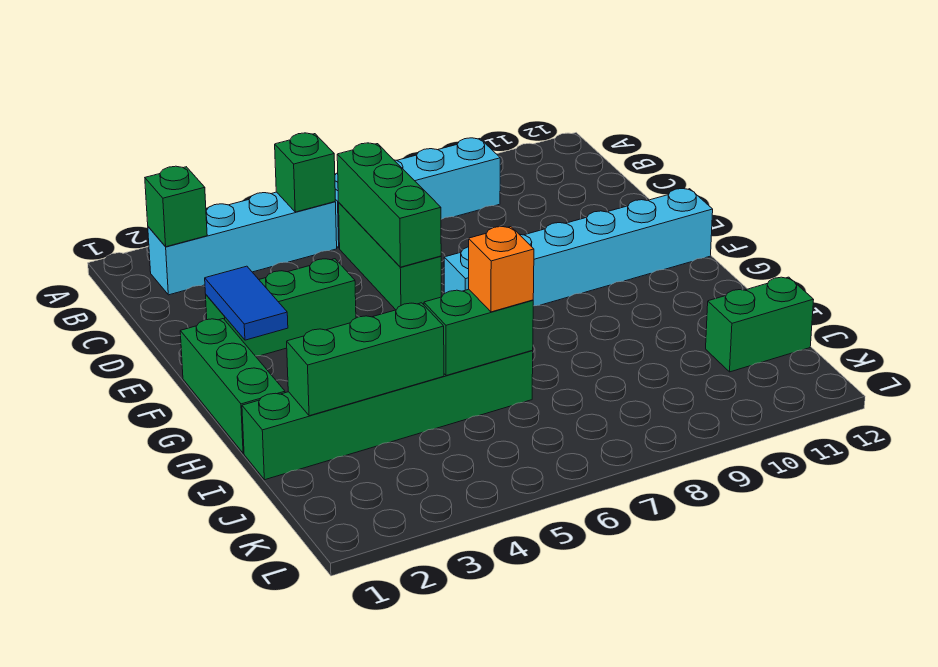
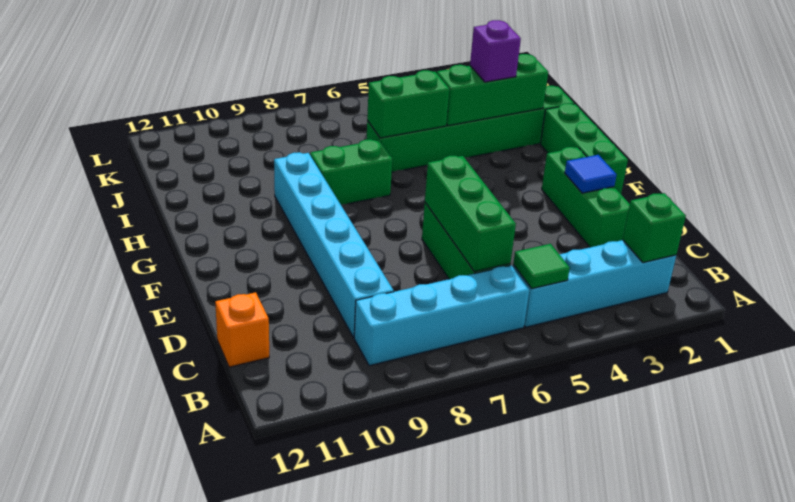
green 1x1 brick [275,133,335,212] -> green 1x1 tile [513,244,570,289]
green 1x3 brick [206,259,356,356] -> green 1x3 brick turned to [542,147,630,247]
blue 1x2 tile [205,266,288,340] -> blue 1x1 tile [565,155,617,193]
cyan 1x6 brick [444,189,713,306] -> cyan 1x6 brick turned to [274,152,394,337]
none -> purple 1x1 brick [470,20,521,82]
orange 1x1 brick [469,226,534,312] -> orange 1x1 brick moved to [215,292,269,367]
green 1x2 brick [706,277,814,372] -> green 1x2 brick moved to [310,139,392,204]

